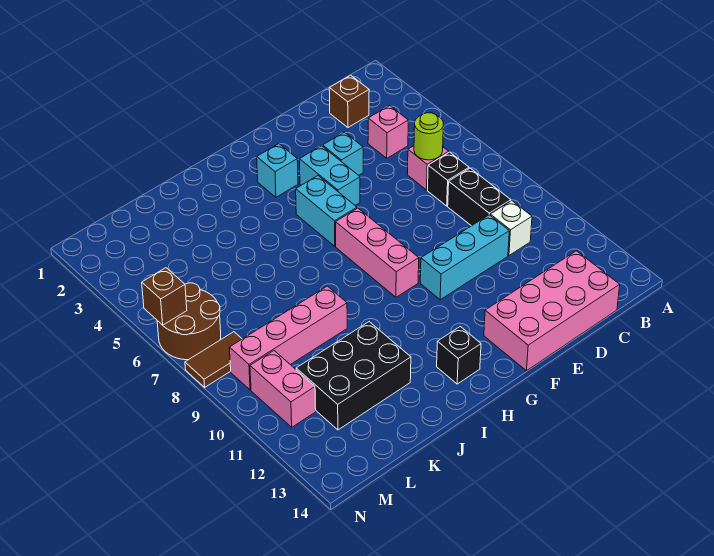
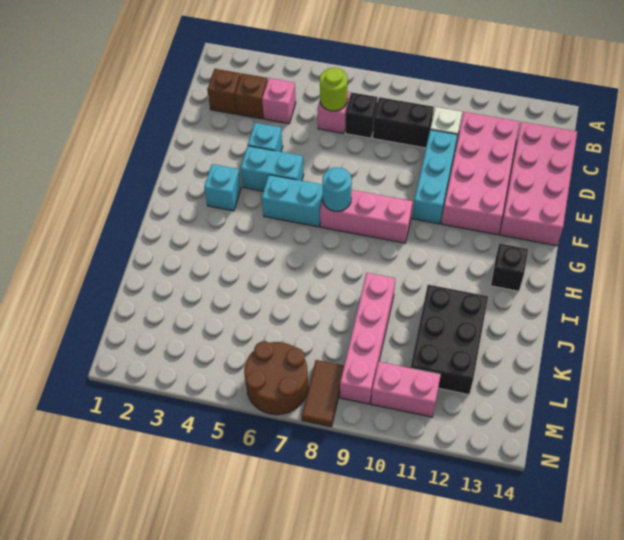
none -> pink 2x4 brick [441,112,519,235]
none -> cyan 1x1 round brick [322,168,352,211]
brown 1x1 brick [142,268,187,325] -> brown 1x1 brick moved to [235,73,268,119]

